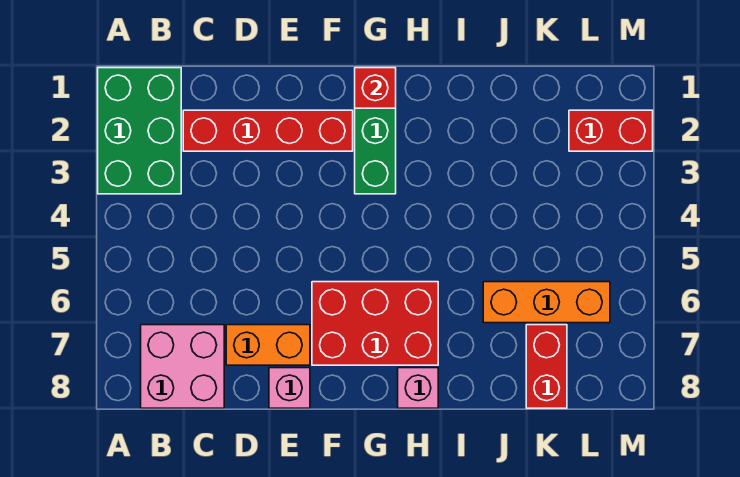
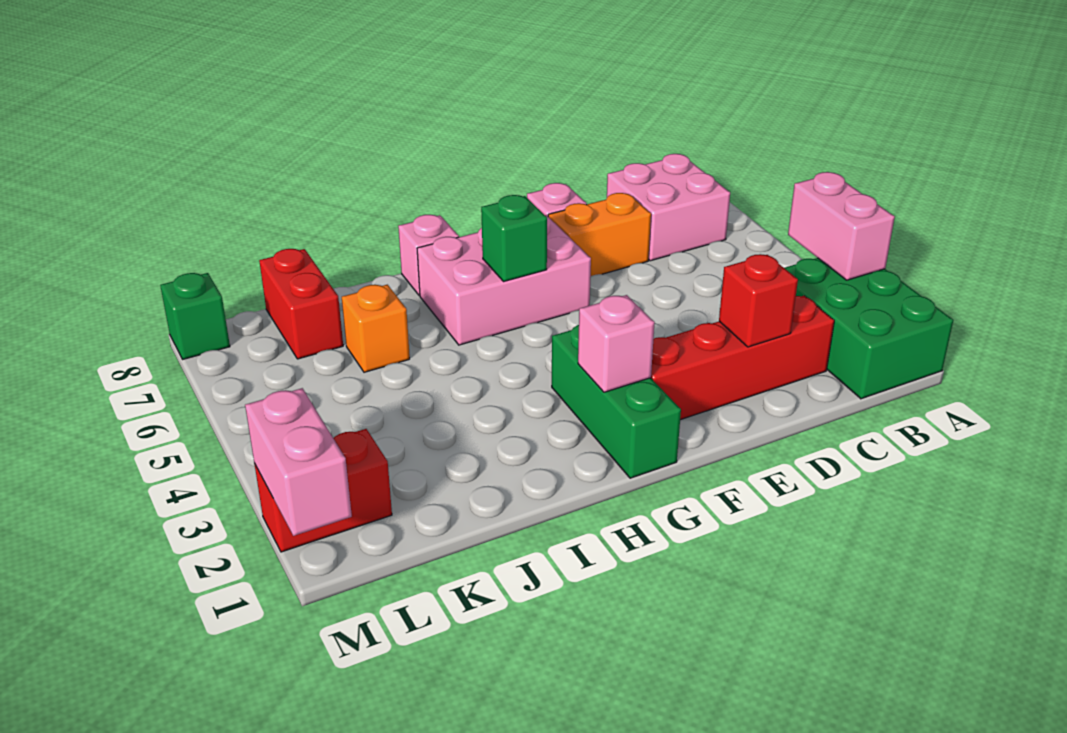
none -> pink 1x2 brick [788,172,895,280]
red 2x3 brick [312,282,438,365] -> pink 2x3 brick [417,215,591,345]
red 1x1 brick [355,68,396,108] -> red 1x1 brick moved to [719,254,798,347]
none -> pink 1x1 brick [578,295,655,392]
none -> green 1x1 brick [481,195,547,282]
orange 1x3 brick [483,282,610,323] -> orange 1x1 brick [342,285,410,372]
none -> pink 1x2 brick [245,388,352,536]
none -> green 1x1 brick [160,273,230,359]

